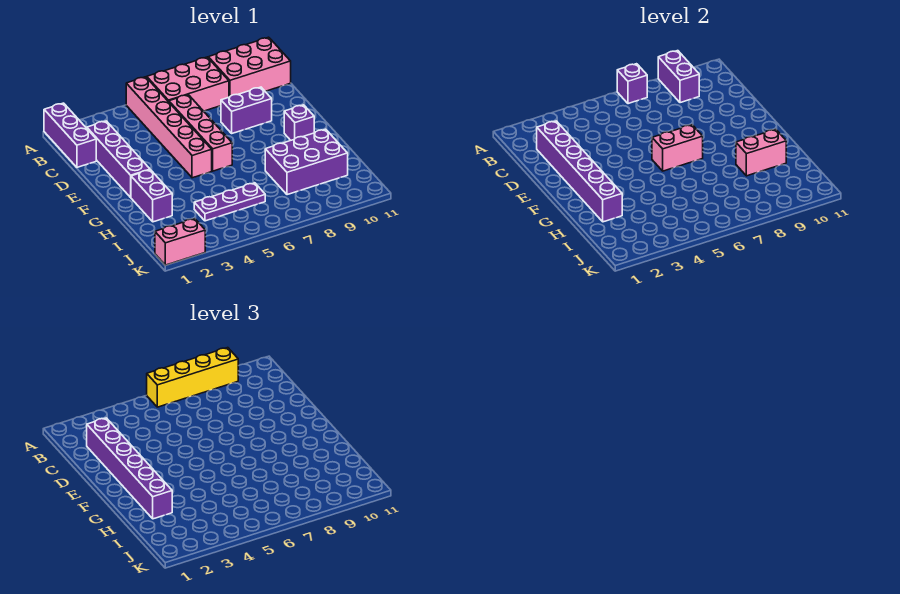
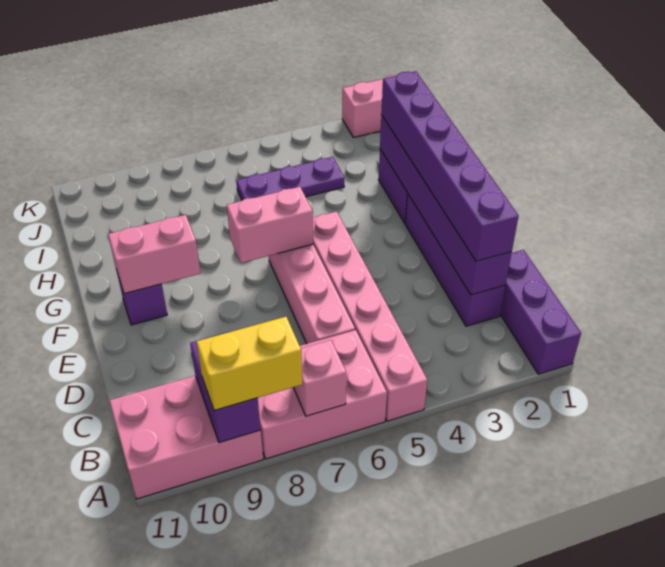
yellow 1x4 brick [147,348,238,407] -> yellow 1x2 brick [197,317,302,410]
purple 1x1 brick [617,64,647,104] -> pink 1x1 brick [293,340,346,416]
purple 1x2 brick [221,87,272,133] -> none
purple 2x3 brick [265,129,348,195] -> none
pink 1x2 brick [736,129,786,176] -> pink 1x2 brick moved to [108,215,200,294]

